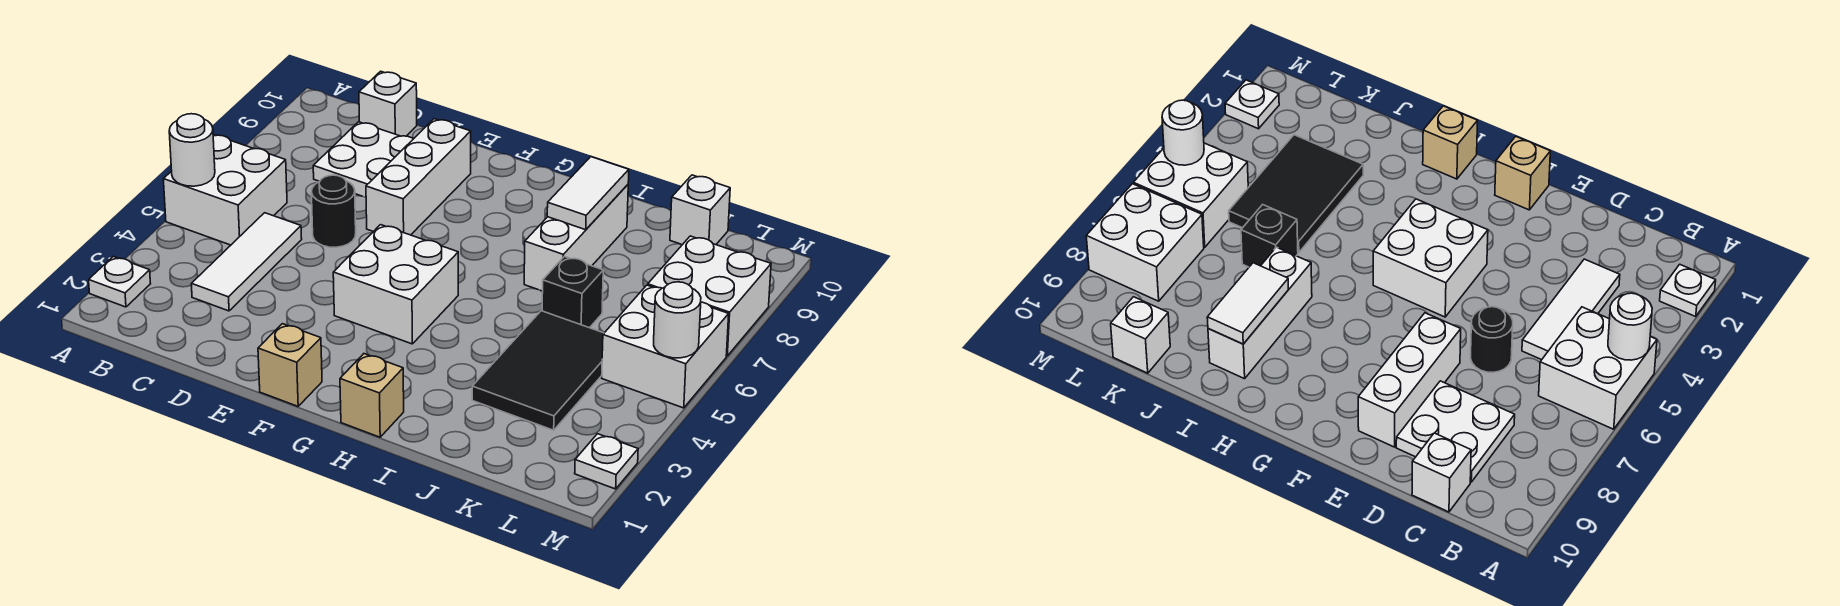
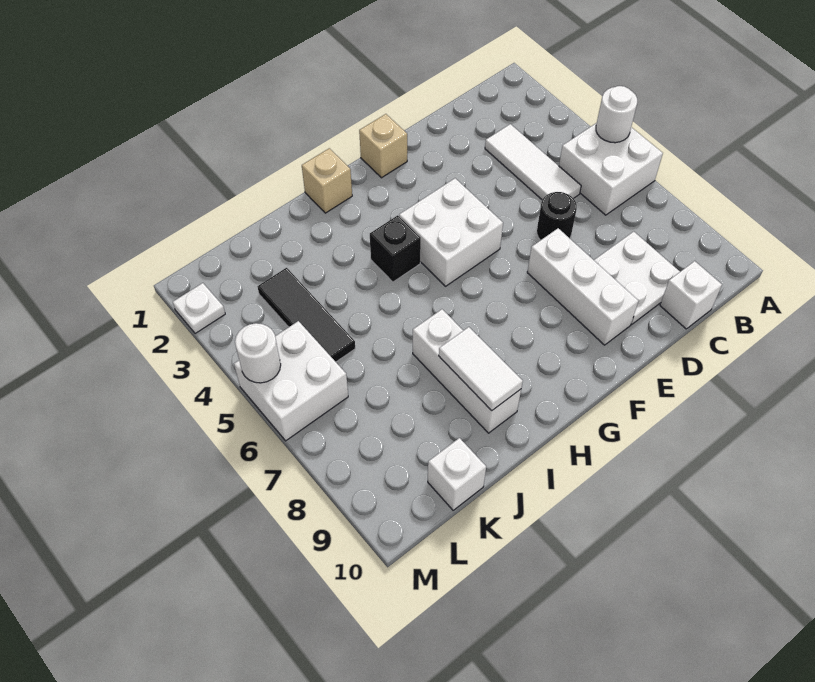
white 1x1 plate [89,256,151,307] -> none
black 2x3 tile [472,311,604,430] -> black 1x3 tile [258,268,355,362]
black 1x1 brick [542,257,603,328] -> black 1x1 brick moved to [370,215,421,282]
white 2x2 brick [648,236,771,356] -> none

